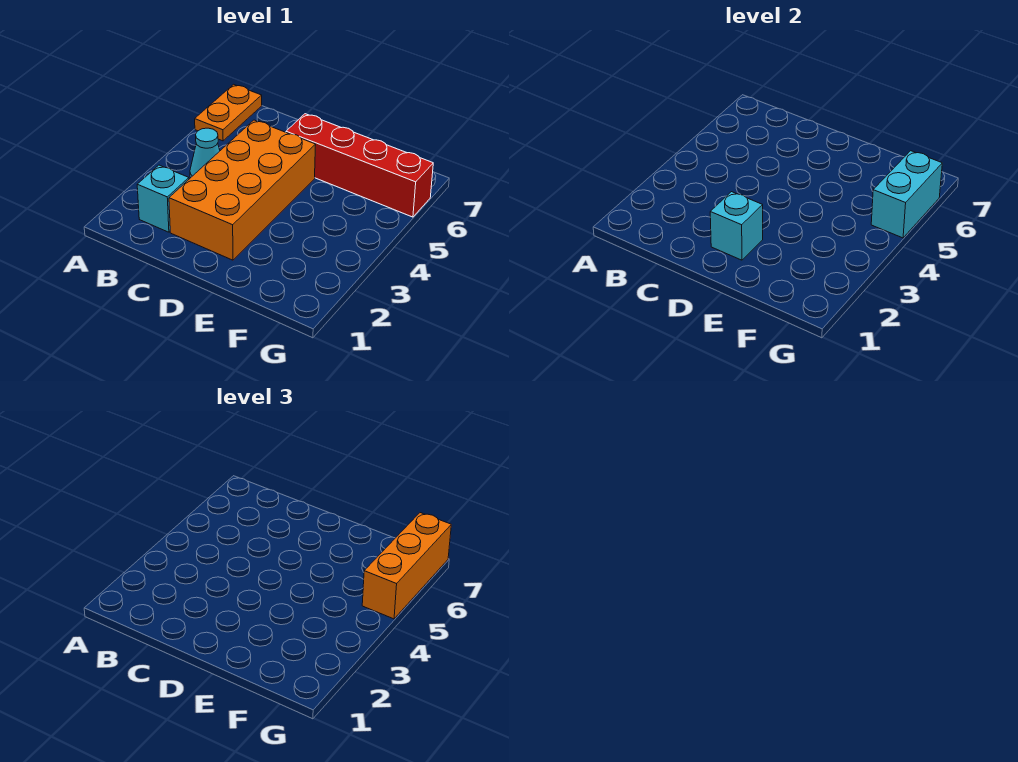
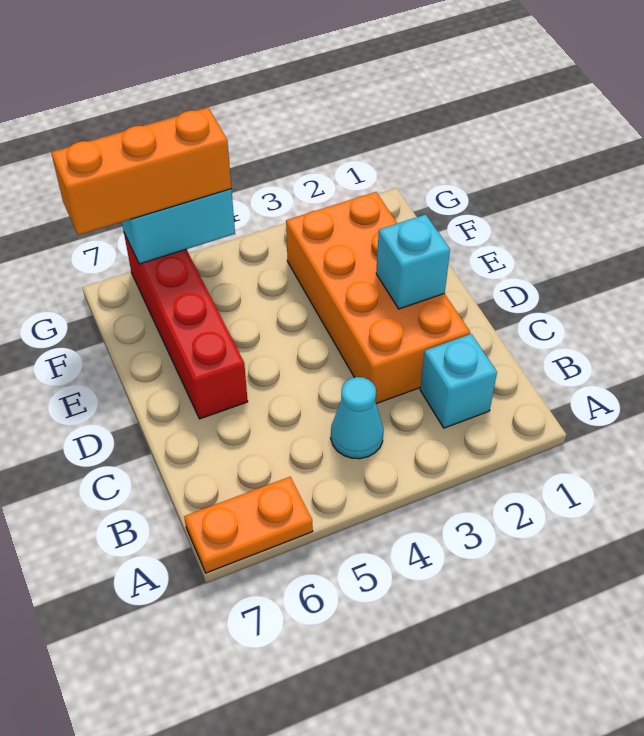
orange 2x4 brick [169,120,316,260] -> orange 2x4 brick turned to [286,192,470,404]

